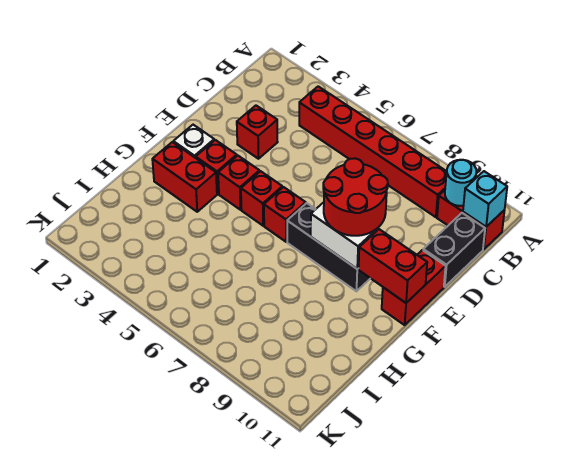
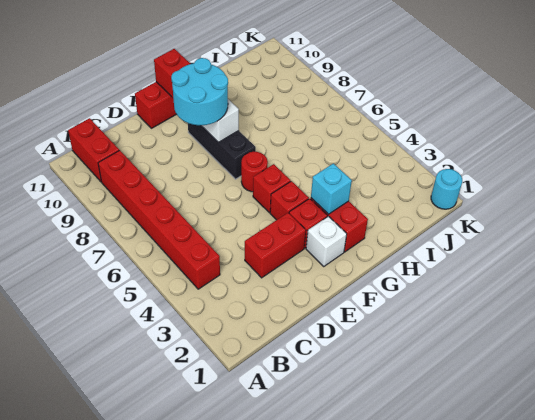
cyan 1x1 round brick [445,160,477,206] -> cyan 1x1 round brick moved to [431,169,462,209]
cyan 1x1 brick [463,171,507,227] -> cyan 1x1 brick moved to [311,163,352,214]
black 1x2 brick [423,213,485,287] -> none
red 1x1 brick [237,106,278,159] -> red 1x2 brick [245,213,306,278]
red 2x2 round brick [323,158,388,236] -> cyan 2x2 round brick [171,58,228,125]
red 1x1 brick [264,187,306,242] -> red 1x1 round brick [241,152,268,192]

